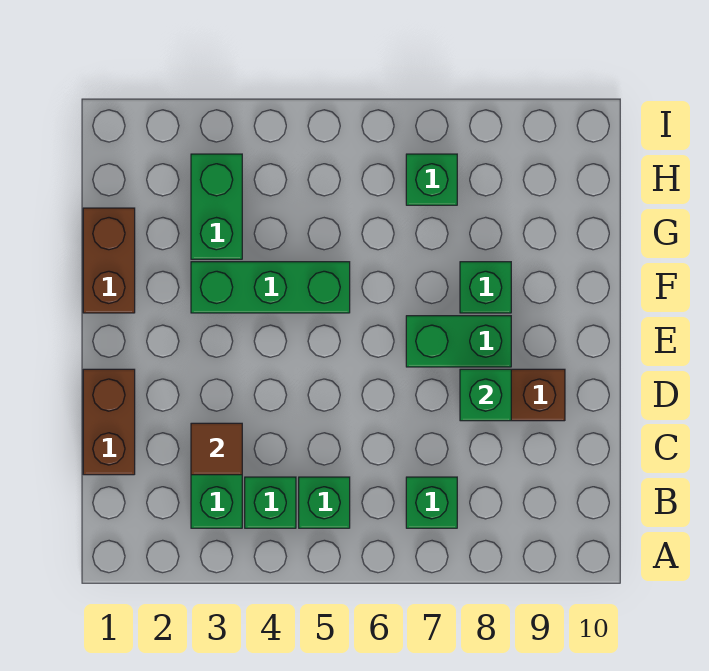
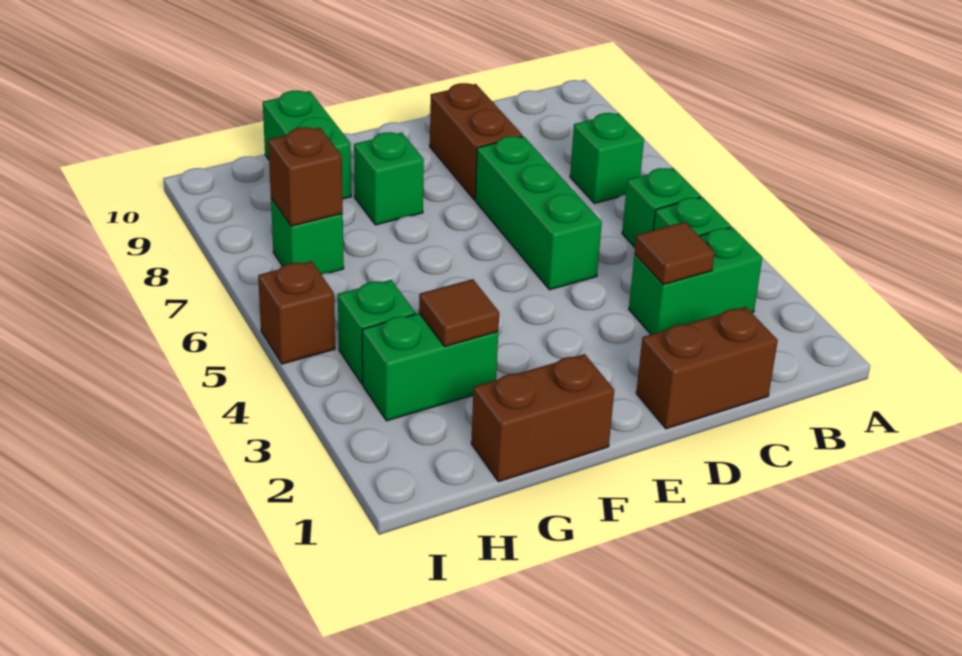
green 1x1 brick [460,369,511,421] -> green 1x1 brick moved to [338,280,415,384]
green 1x2 brick [406,316,511,367] -> green 1x2 brick moved to [263,91,351,199]
green 1x3 brick [191,262,350,313] -> green 1x3 brick moved to [475,136,602,290]
none -> brown 1x1 tile [419,279,499,346]
none -> brown 1x1 brick [268,127,343,226]
none -> brown 1x1 brick [258,261,335,364]

